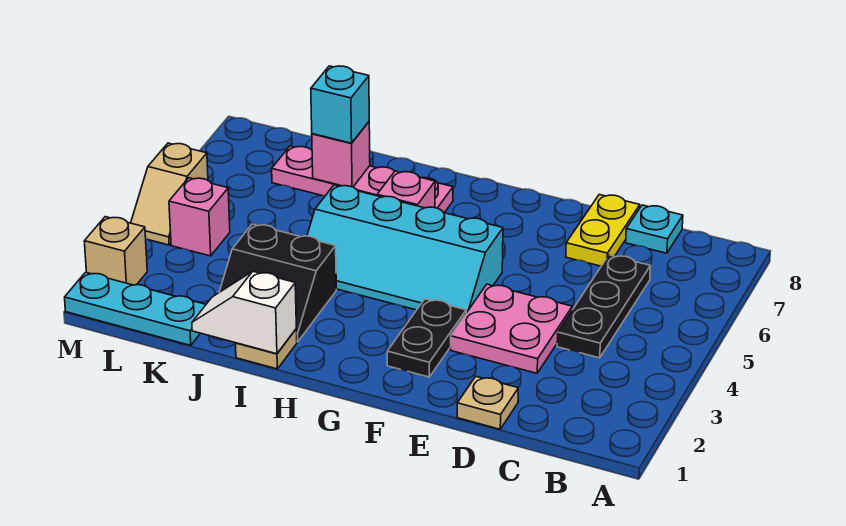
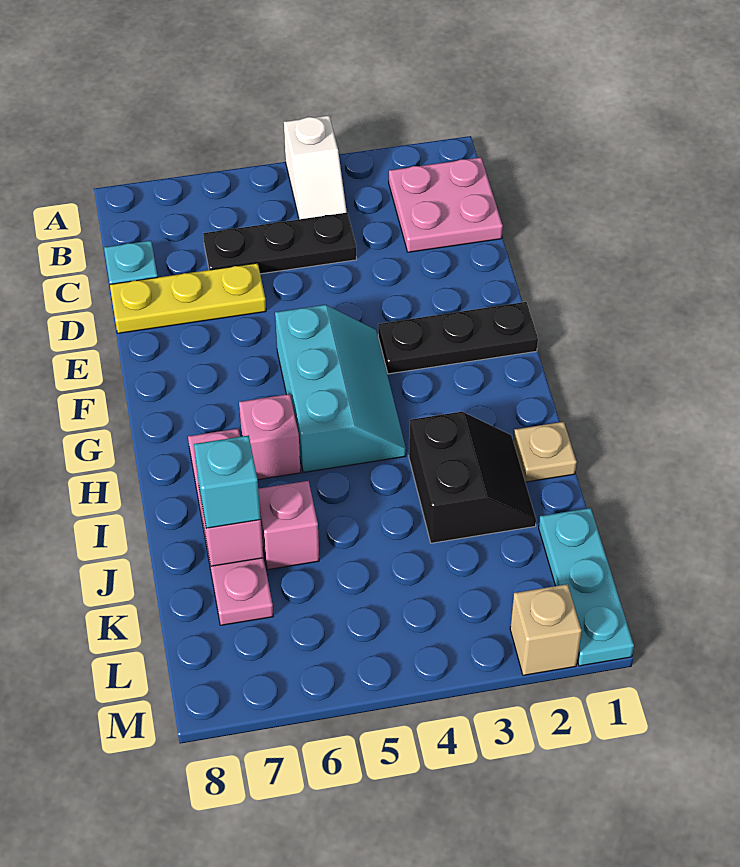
tan 1x1 plate [457,376,518,429] -> none
pink 2x2 plate [451,284,572,373] -> pink 2x2 plate moved to [389,157,503,252]
yellow 1x2 plate [566,195,640,266] -> yellow 1x3 plate [110,263,266,333]
black 1x2 plate [387,299,466,377] -> black 1x3 plate [378,302,538,374]
cyan 2x4 slope [307,185,503,313] -> cyan 2x3 slope [275,305,406,473]
white 1x2 slope [192,272,296,354] -> white 1x2 slope moved to [284,115,347,219]
pink 1x1 brick [169,178,230,256] -> pink 1x1 brick moved to [258,481,319,570]
tan 1x2 slope [131,143,208,245] -> none

